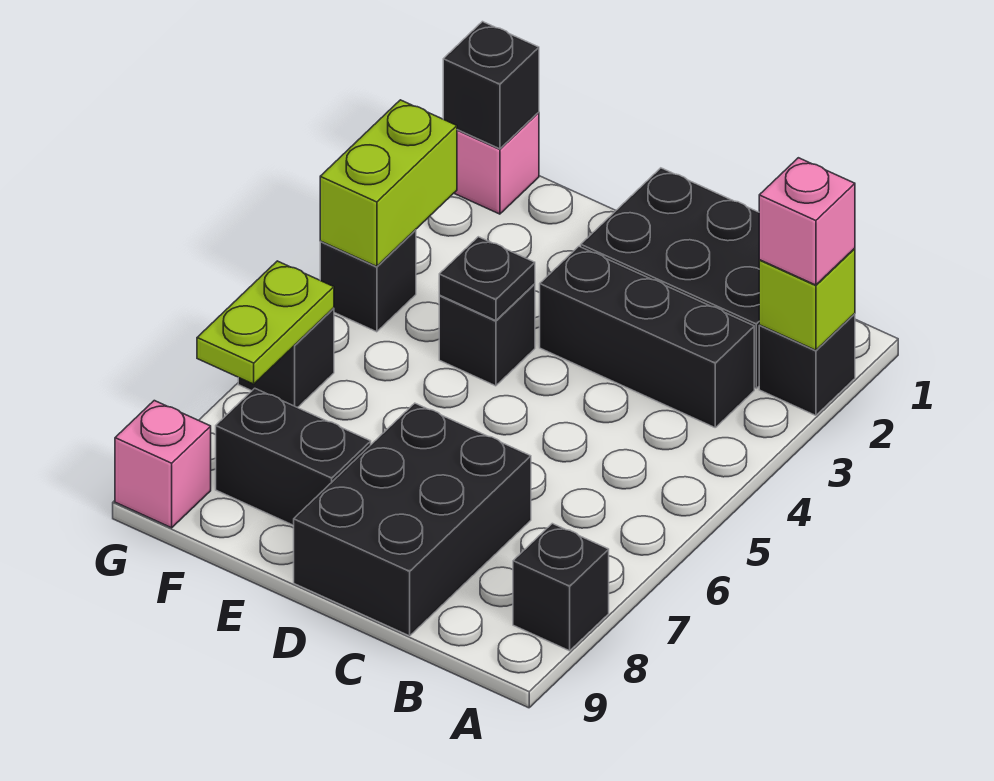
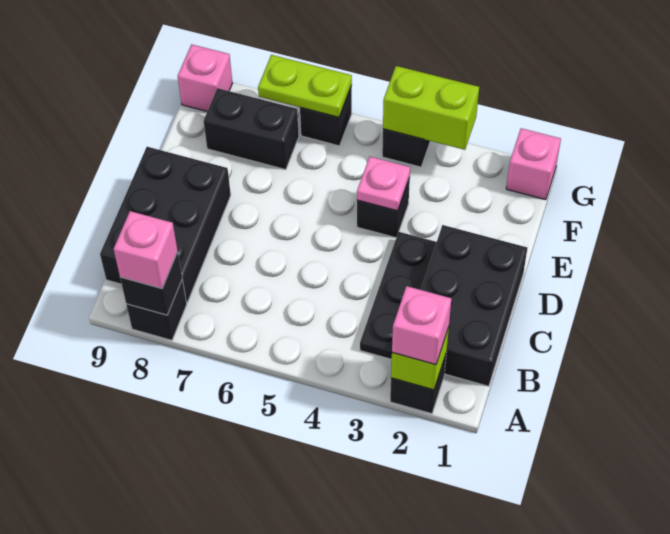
none -> pink 1x1 brick [114,211,178,289]
black 1x3 brick [540,246,754,427] -> black 1x3 plate [360,232,436,359]
black 2x3 brick [294,403,531,636] -> black 2x3 brick turned to [100,147,231,302]
black 1x1 plate [439,237,535,321] -> pink 1x1 plate [357,157,410,211]
black 1x2 brick [216,388,371,525] -> black 1x2 brick turned to [204,88,299,170]
black 1x1 brick [443,22,539,149] -> black 1x1 brick moved to [120,252,182,315]

